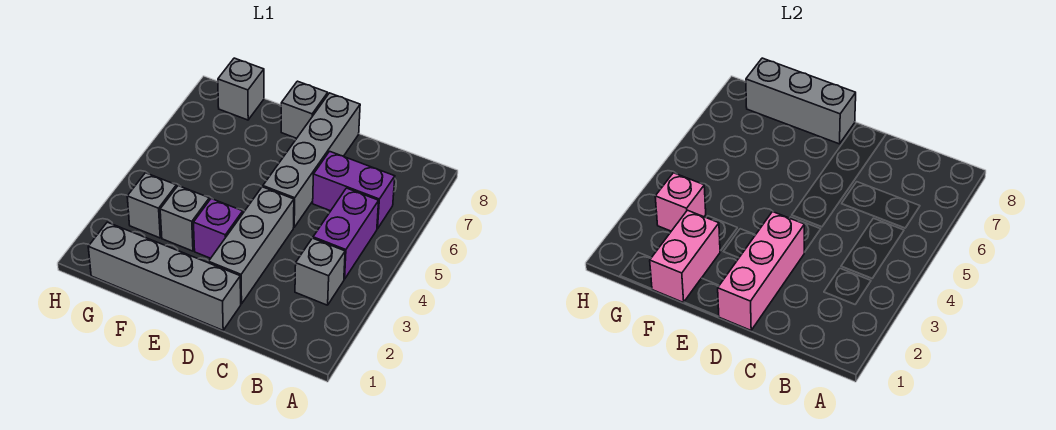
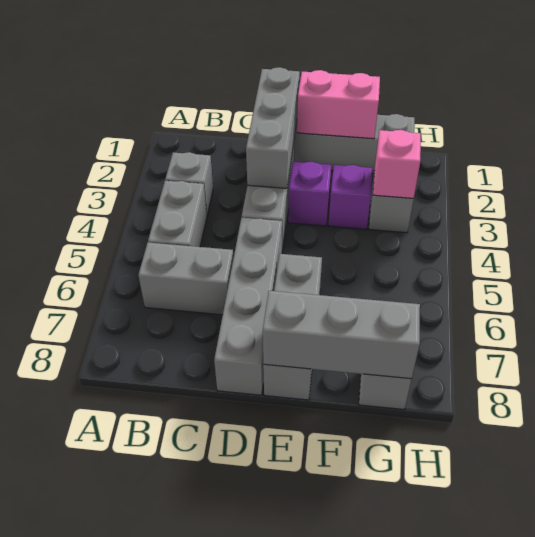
purple 1x2 brick [313,188,379,279] -> grey 1x2 brick [148,181,207,247]
purple 1x2 brick [313,151,395,229] -> grey 1x2 brick [138,243,233,315]
pink 1x3 brick [718,212,804,330] -> grey 1x3 brick [246,67,300,188]
grey 1x1 brick [281,81,328,138] -> grey 1x3 brick [263,254,322,400]
pink 1x2 brick [650,210,720,303] -> pink 1x2 brick turned to [297,70,380,139]
grey 1x1 brick [160,186,209,251] -> purple 1x1 brick [328,165,373,229]

